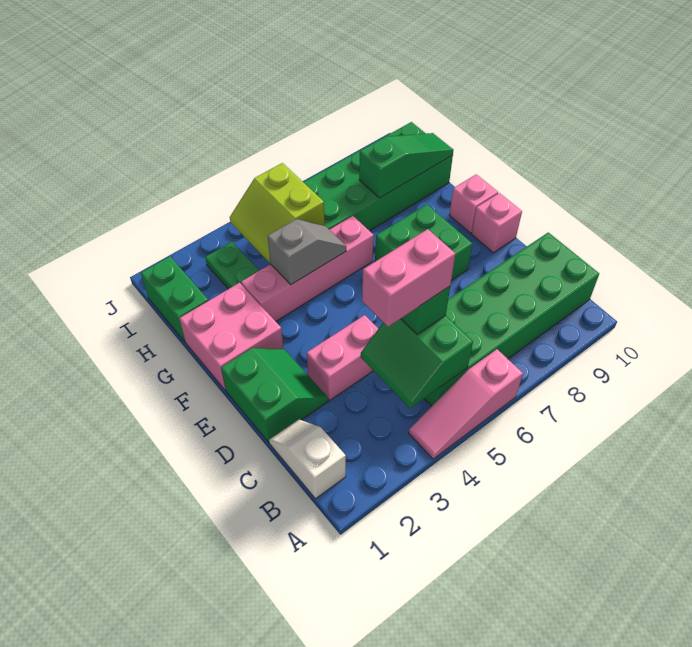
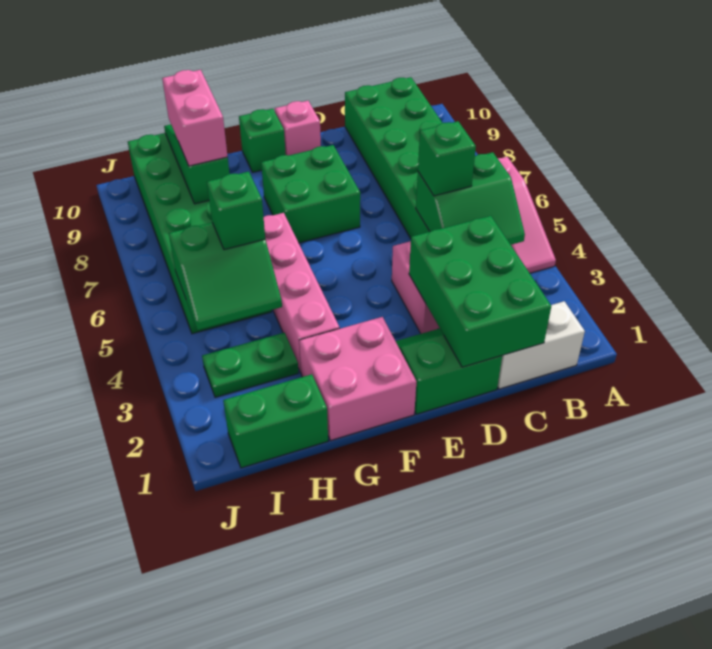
white 1x2 slope [269,420,346,499] -> white 1x2 brick [498,301,585,389]
none -> green 2x3 brick [409,216,551,367]
pink 1x2 brick [362,229,455,327] -> pink 1x2 brick moved to [162,70,228,166]
pink 1x1 brick [449,174,498,233] -> green 1x1 brick [239,109,286,172]
grey 1x2 slope [268,219,346,285] -> none
lime 2x2 slope [230,163,325,263] -> green 2x2 slope [169,222,282,330]
none -> green 1x1 brick [207,172,265,250]

